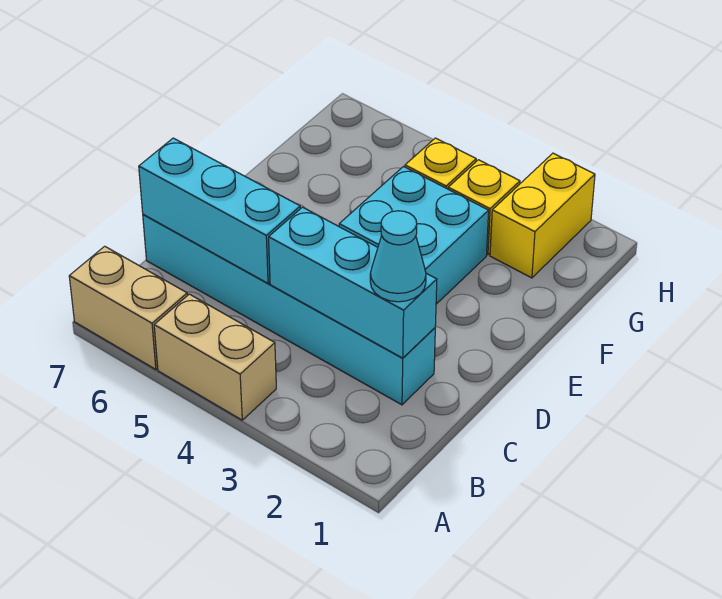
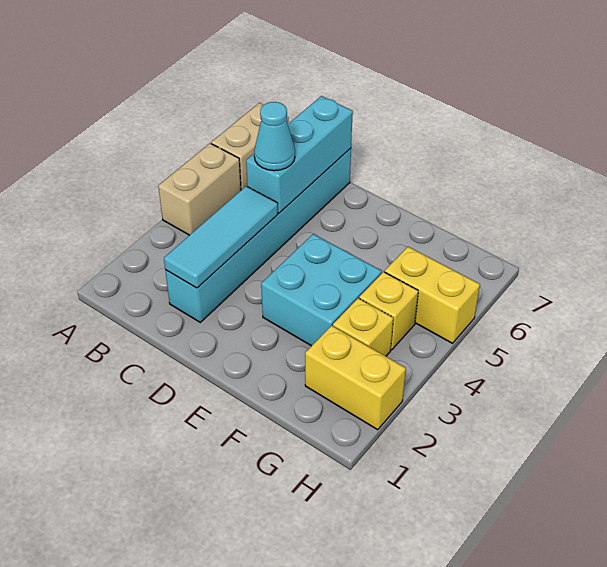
cyan 1x3 brick [269,207,437,358] -> cyan 1x3 tile [164,186,278,288]
cyan 1x1 cone [370,211,426,302] -> cyan 1x1 cone moved to [254,102,295,171]
none -> yellow 1x2 brick [385,247,480,343]

